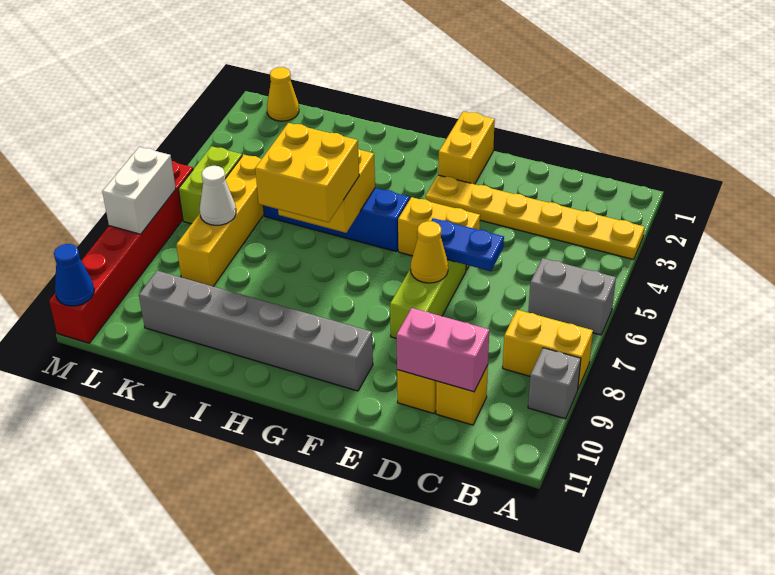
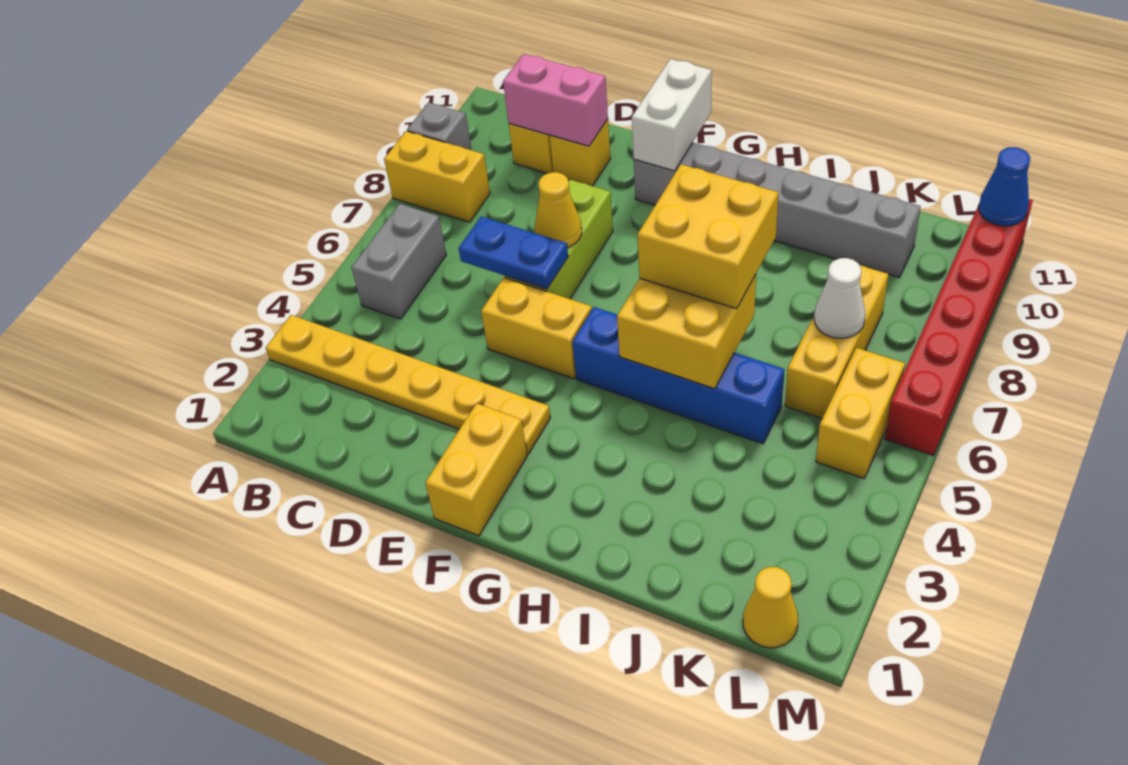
grey 1x2 brick [528,258,616,335] -> grey 1x2 brick turned to [351,204,446,319]
yellow 1x4 brick [176,154,264,286] -> yellow 1x3 brick [785,265,888,419]
lime 1x2 brick [178,146,242,224] -> yellow 1x2 brick [816,348,905,478]
white 1x2 brick [102,147,176,234] -> white 1x2 brick moved to [632,59,712,171]

